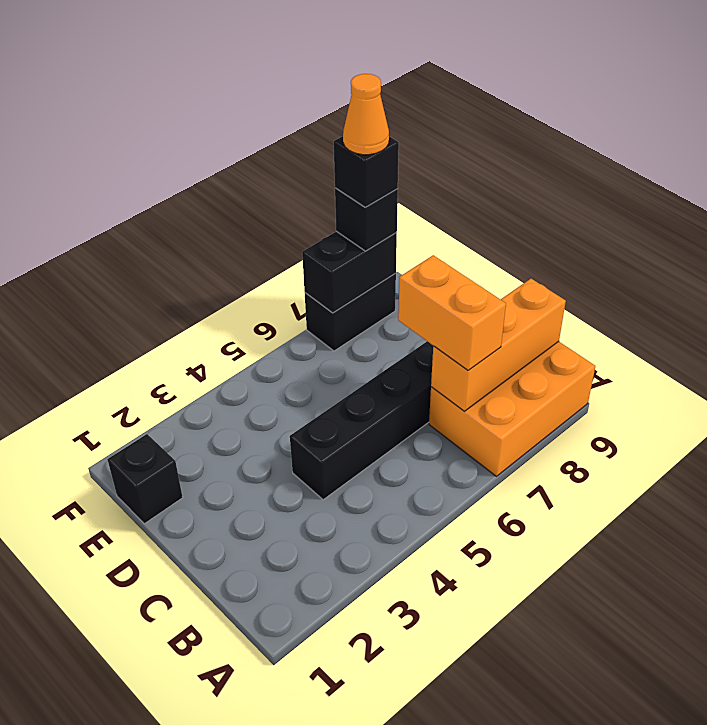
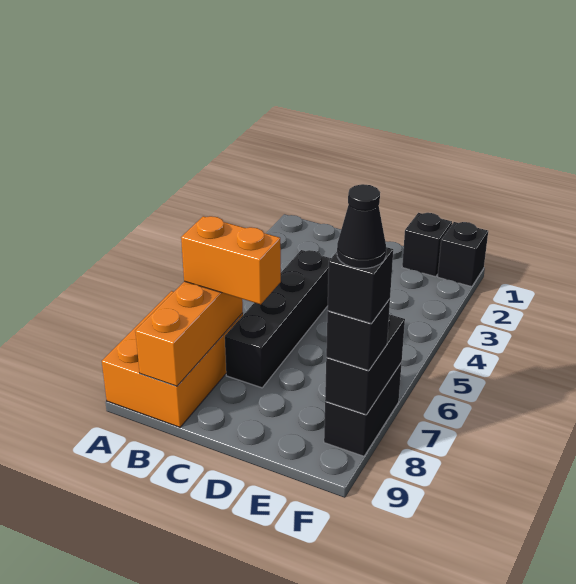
none -> black 1x1 brick [438,222,488,287]
orange 1x1 cone [343,74,389,155] -> black 1x1 cone [337,184,386,268]

